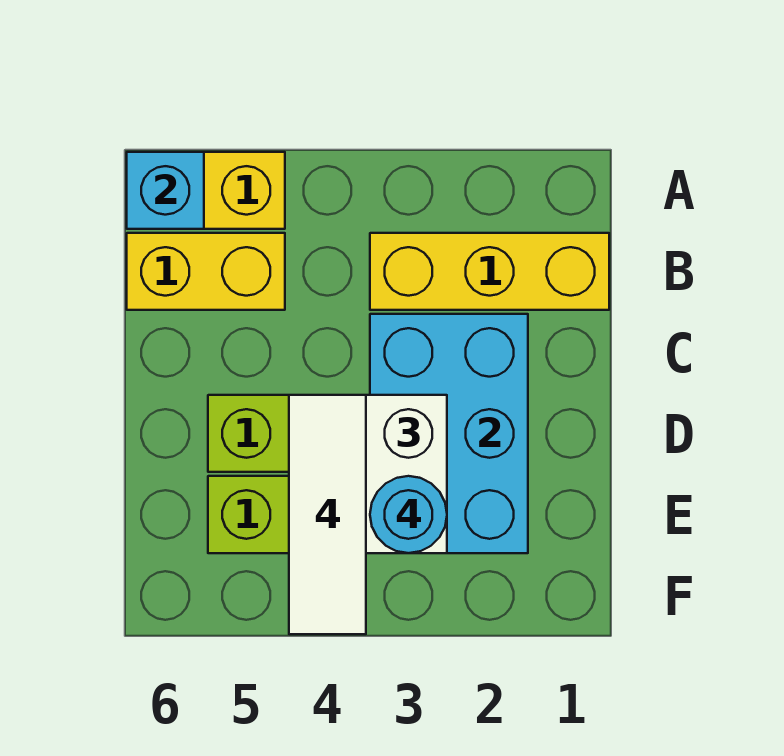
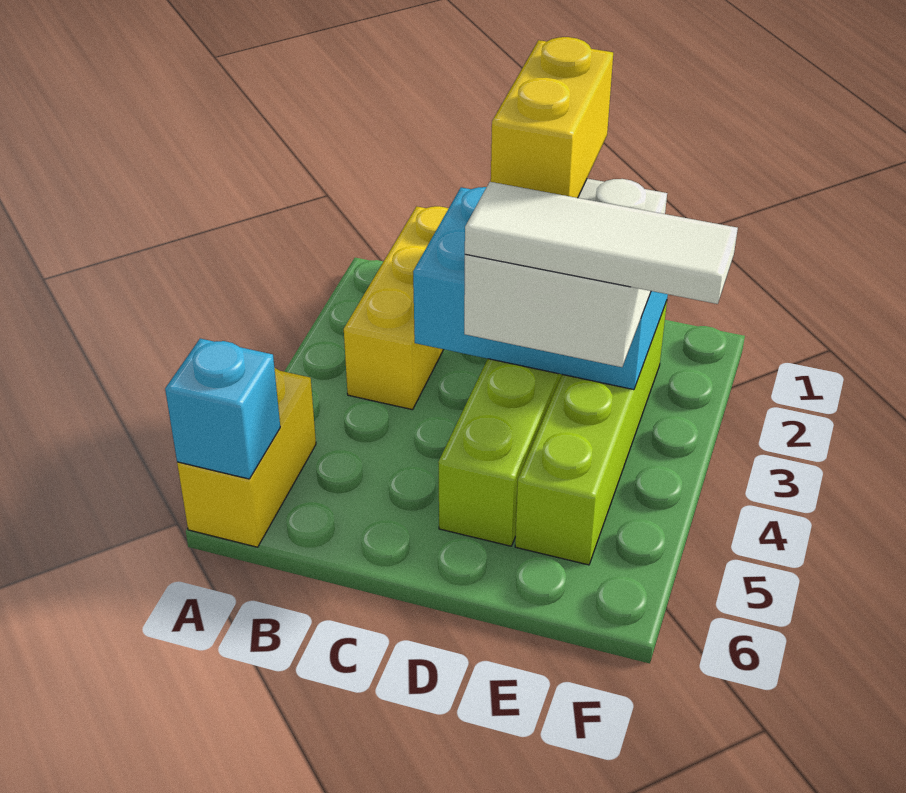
yellow 1x2 brick [127,233,285,310] -> yellow 1x2 brick moved to [491,37,613,198]
cyan 1x1 round brick [370,476,447,553] -> none

